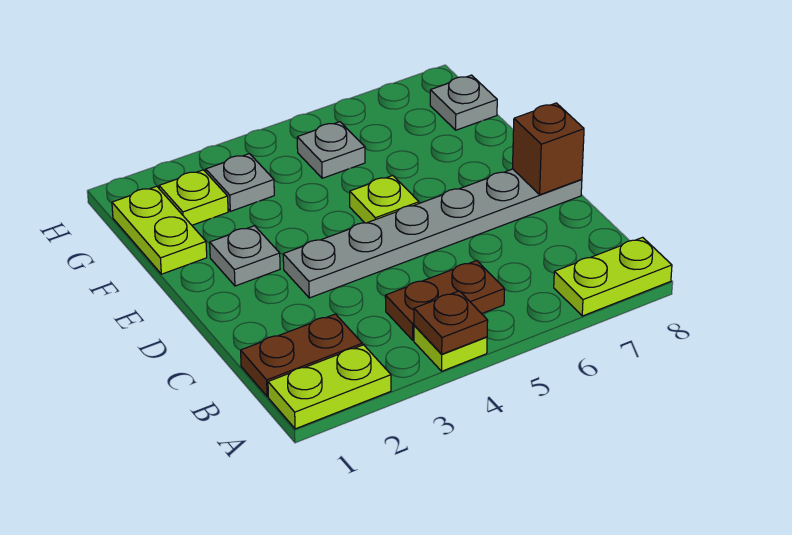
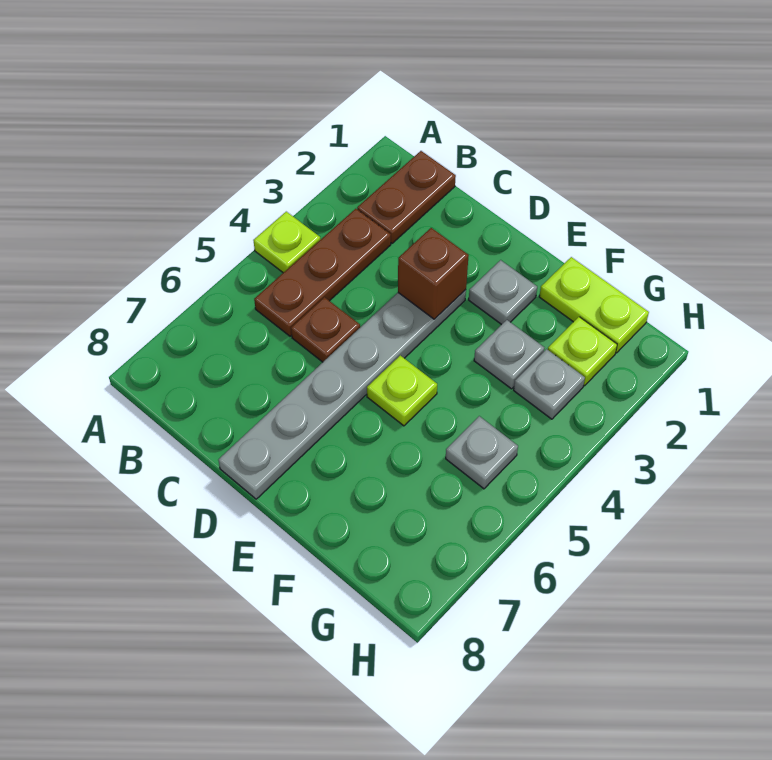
lime 1x2 plate [268,345,391,429] -> none
brown 1x1 plate [414,291,488,354] -> brown 1x1 plate moved to [291,297,360,362]
lime 1x2 plate [554,237,672,316] -> none
brown 1x2 plate [385,261,505,340] -> brown 1x3 plate [254,209,391,336]
brown 1x1 brick [513,103,584,195] -> brown 1x1 brick moved to [398,228,469,319]
grey 1x1 plate [430,75,497,130] -> grey 1x1 plate moved to [474,320,545,389]

